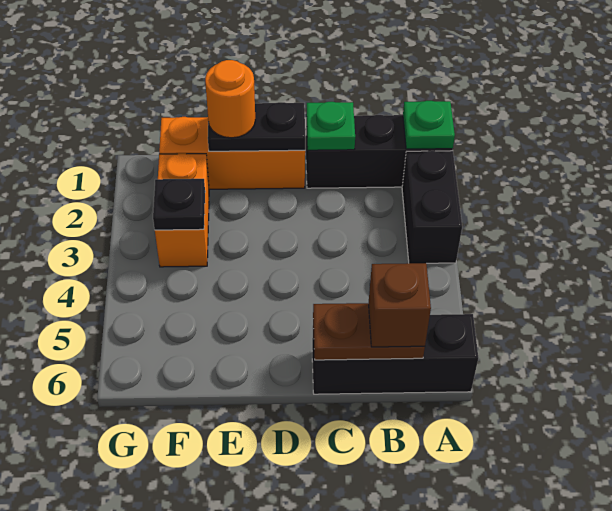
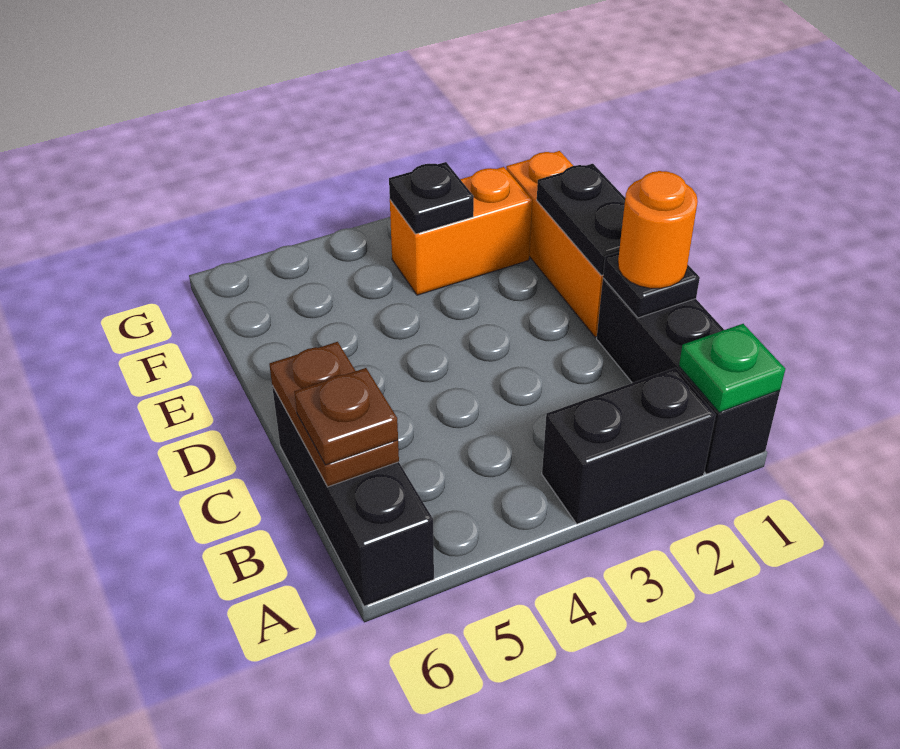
brown 1x1 brick [369,263,431,347] -> brown 1x1 plate [294,368,398,465]
green 1x1 plate [306,102,355,150] -> black 1x1 plate [603,252,700,318]
orange 1x1 round brick [205,60,255,138] -> orange 1x1 round brick moved to [618,171,698,288]

